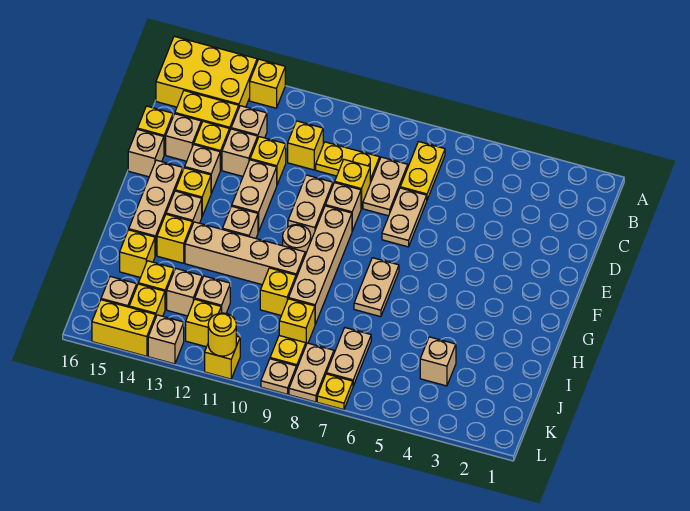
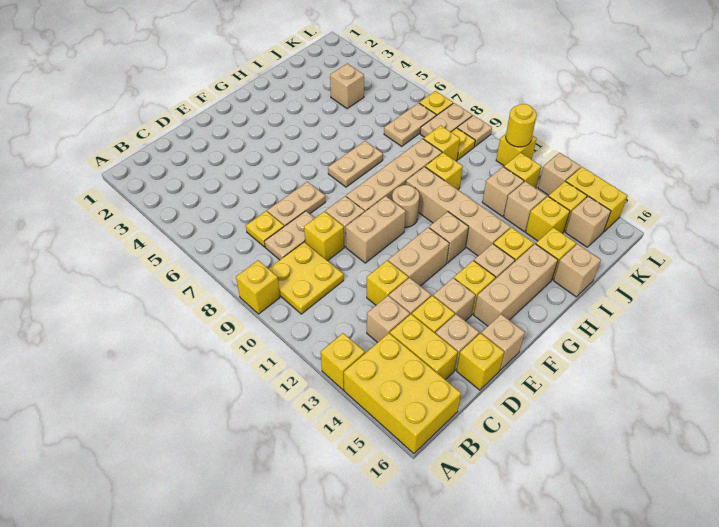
yellow 1x2 plate [400,142,445,200] -> yellow 1x1 plate [246,211,284,247]
yellow 1x2 plate [316,142,380,183] -> yellow 2x2 plate [269,242,344,314]
yellow 1x1 brick [288,121,323,170] -> yellow 1x1 brick moved to [236,260,280,314]
none -> tan 1x1 brick [554,244,601,297]

